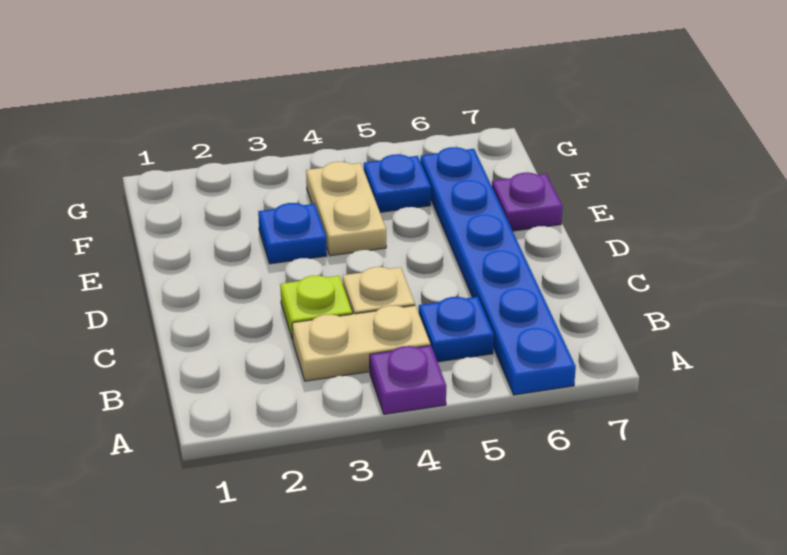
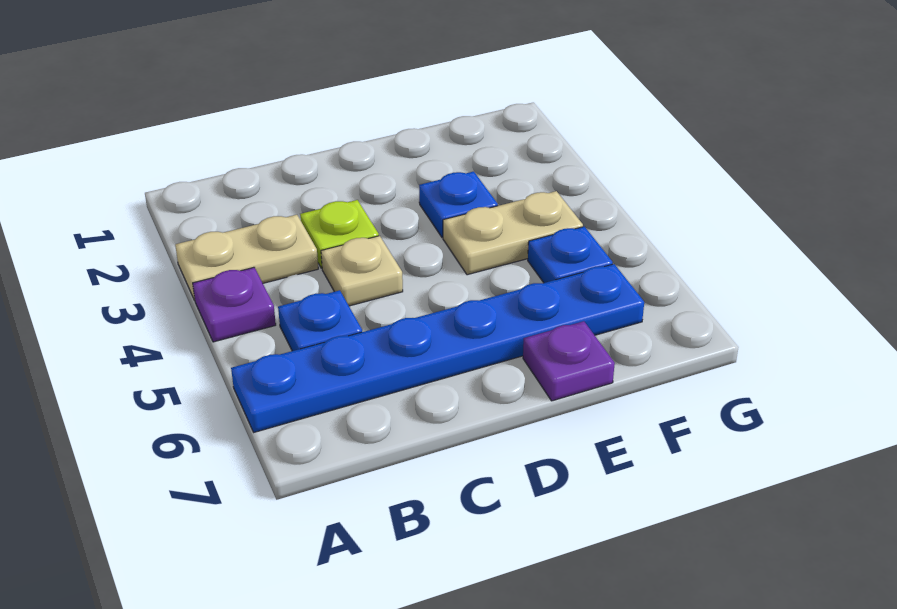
tan 1x2 plate [292,306,430,381] -> tan 1x2 plate turned to [175,215,318,301]

